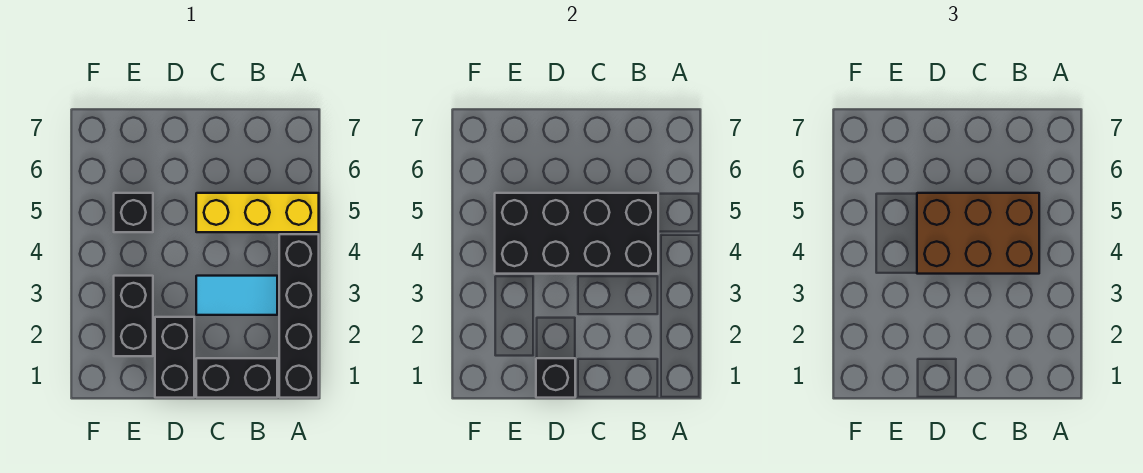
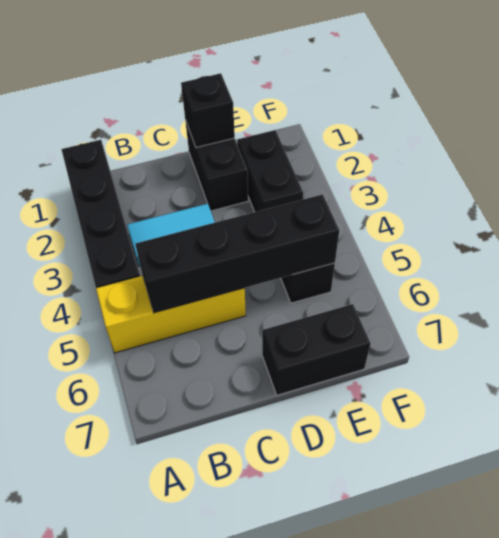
black 1x2 brick [196,358,277,398] -> black 1x2 brick moved to [262,304,371,395]
black 2x4 brick [495,193,658,274] -> black 1x4 brick [135,194,339,313]
brown 2x3 brick [917,193,1039,274] -> none

